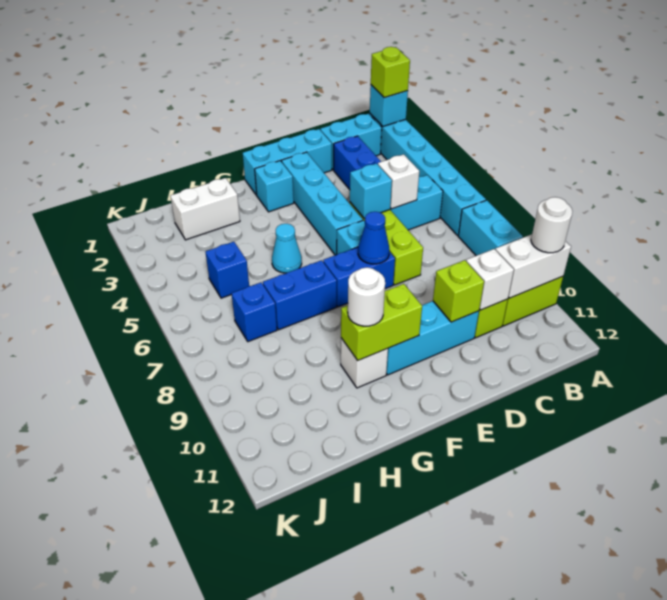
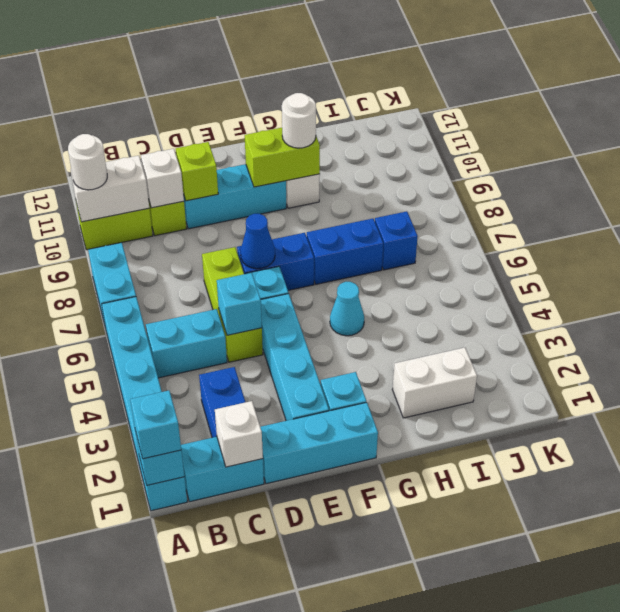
lime 1x1 brick [371,47,410,98] -> cyan 1x1 brick [130,391,181,459]
white 1x1 brick [378,154,419,209] -> white 1x1 brick moved to [215,401,263,467]
blue 1x1 brick [205,242,249,298] -> none

